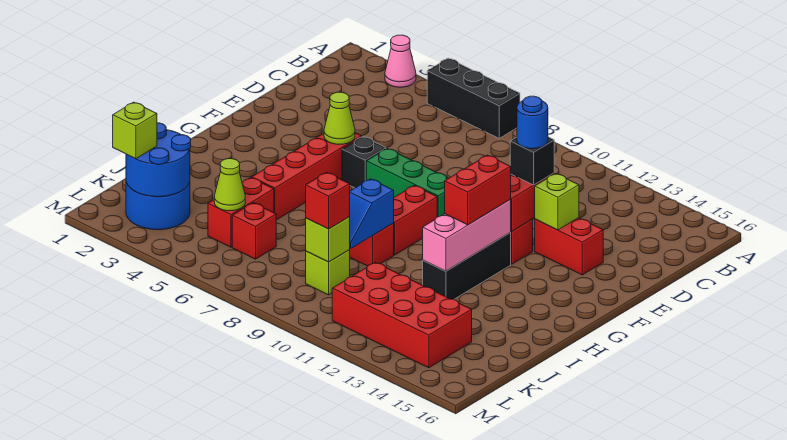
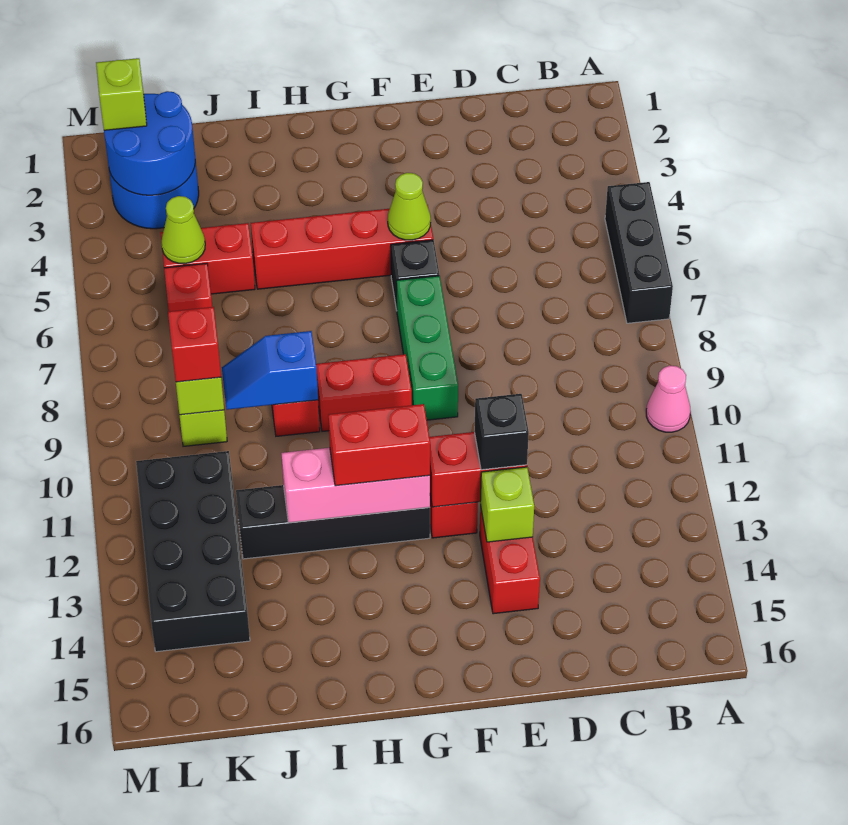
pink 1x1 cone [385,35,416,87] -> pink 1x1 cone moved to [646,366,691,432]
blue 1x1 round brick [517,96,548,149] -> none
black 1x3 brick [423,233,511,299] -> black 1x4 brick [236,485,430,559]
red 2x4 brick [332,262,472,368] -> black 2x4 brick [136,451,250,652]

